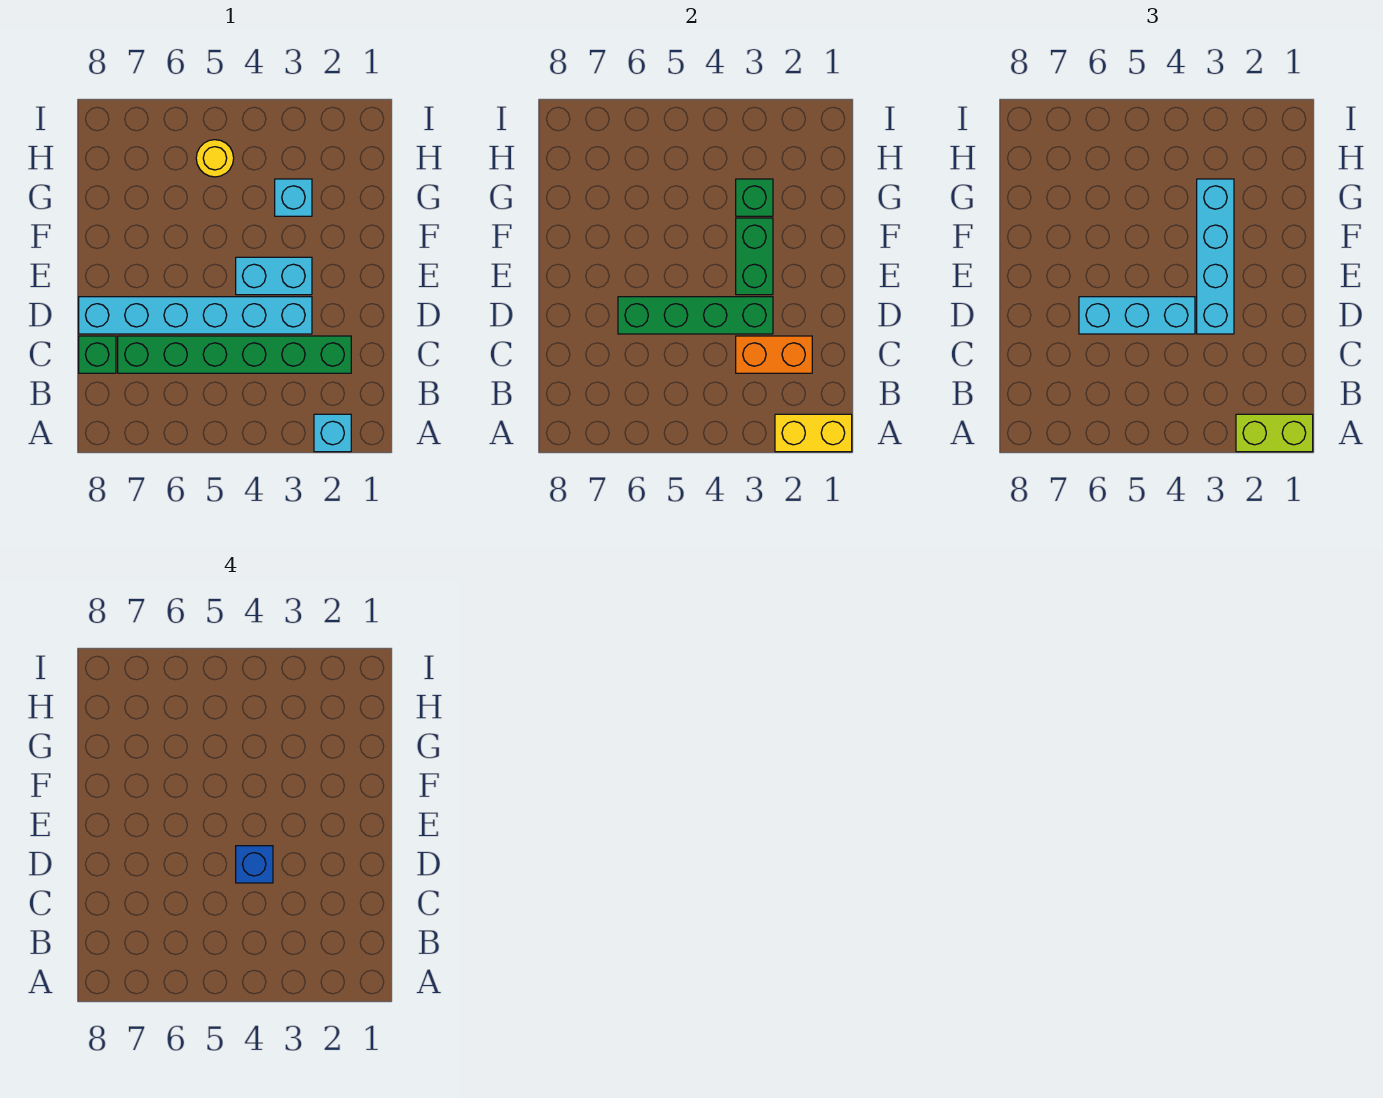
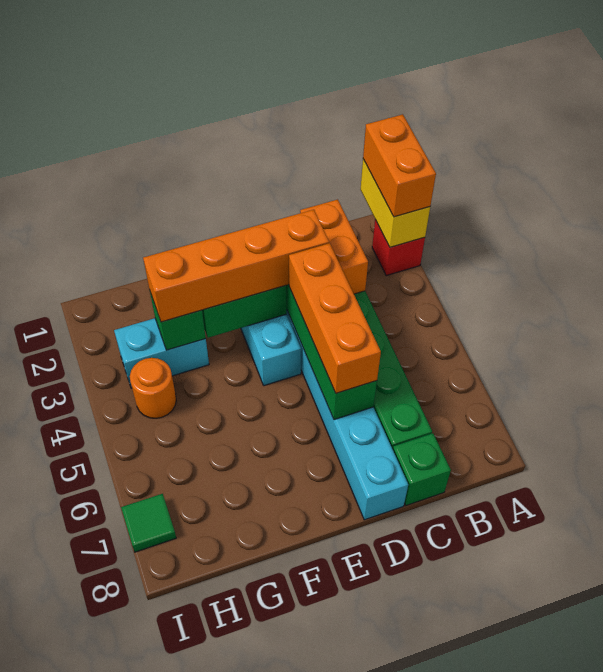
lime 1x2 brick [1236,414,1313,452] -> orange 1x2 brick [363,114,436,217]
cyan 1x1 brick [314,414,351,452] -> red 1x1 brick [372,220,425,276]
cyan 1x4 brick [1197,179,1234,334] -> orange 1x4 brick [143,210,329,322]
cyan 1x3 brick [1079,297,1195,334] -> orange 1x3 brick [289,243,381,393]
blue 1x1 brick [236,846,273,883] -> none
cyan 1x1 brick [275,179,312,216] -> cyan 1x2 brick [114,318,209,388]
none -> orange 1x1 round brick [130,358,176,418]
yellow 1x1 round brick [196,140,234,177] -> none
none -> green 1x1 tile [121,494,176,552]

